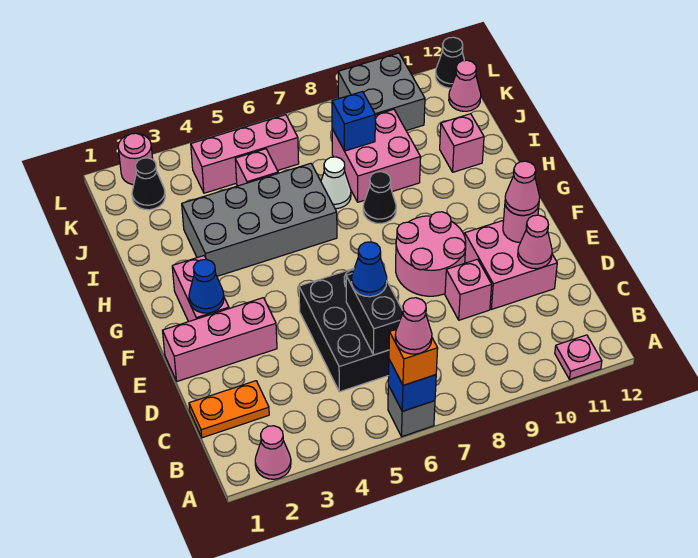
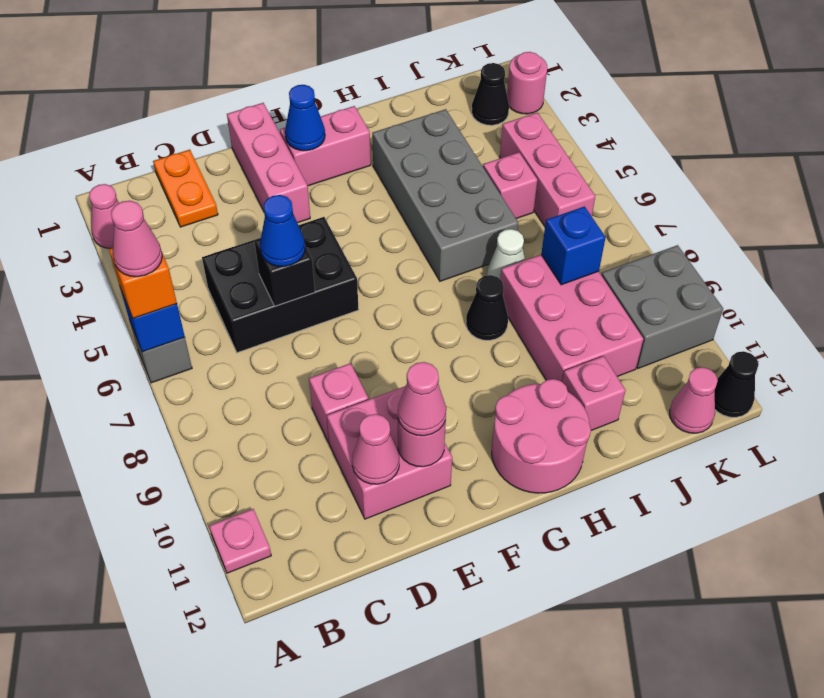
black 1x2 brick [346,274,403,355] -> black 1x1 brick [255,239,315,306]
pink 2x2 round brick [396,212,466,296] -> pink 2x2 round brick moved to [492,379,591,493]
pink 2x2 brick [332,109,420,202] -> pink 2x3 brick [500,255,643,382]

